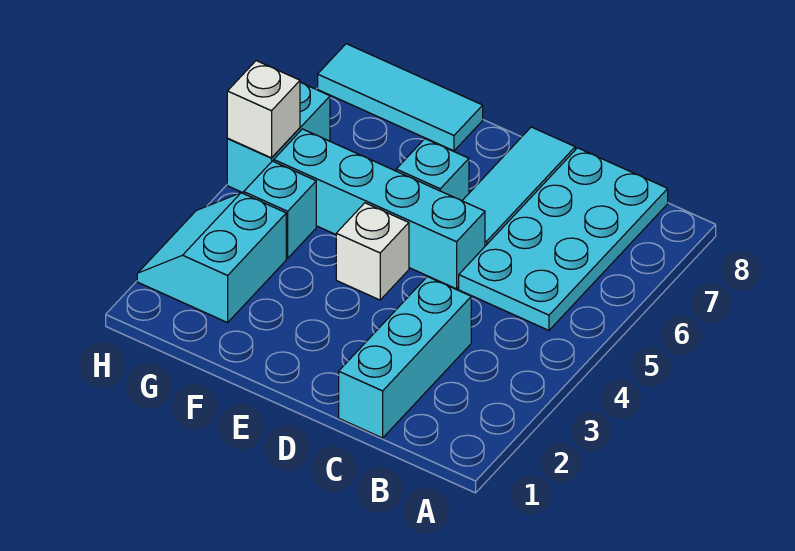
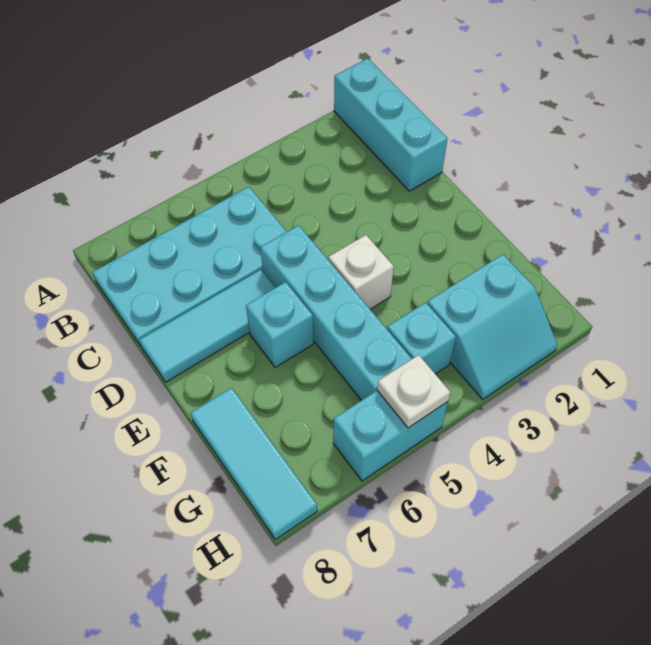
cyan 1x3 brick [339,277,471,438] -> cyan 1x3 brick turned to [334,58,447,191]
white 1x1 brick [227,61,300,158] -> white 1x1 plate [377,355,450,428]

